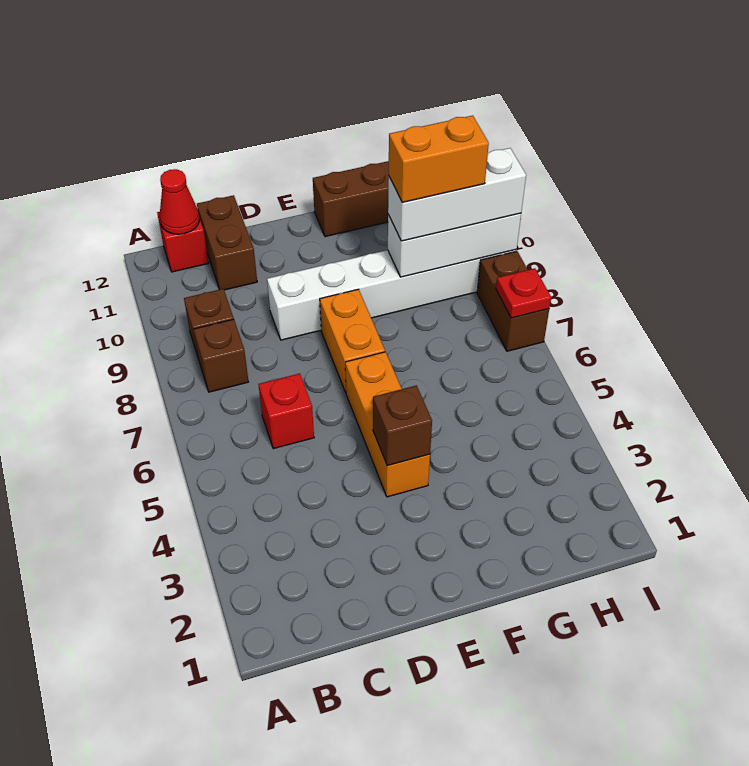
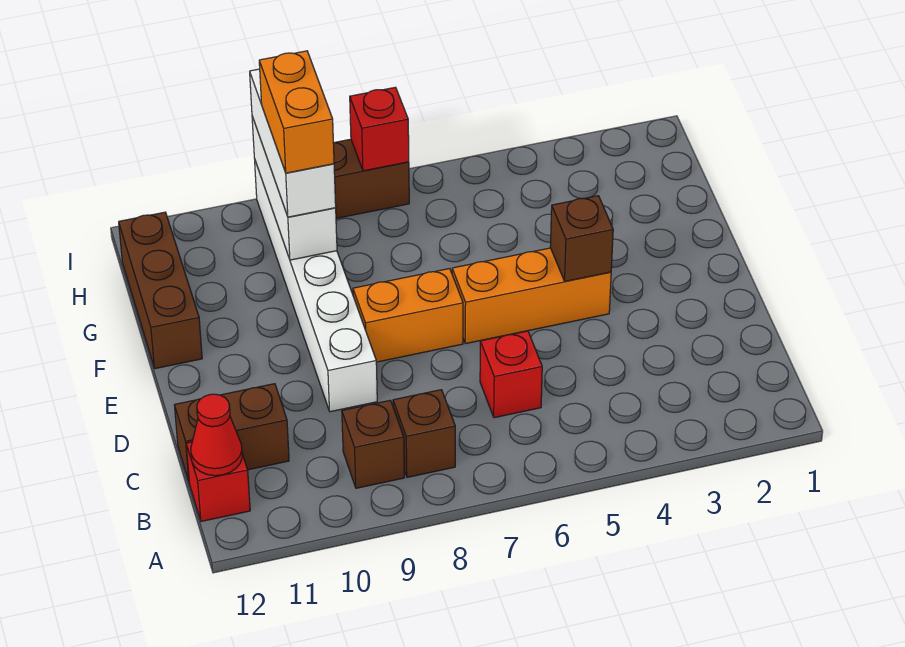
red 1x1 plate [496,268,551,318] -> red 1x1 brick [350,87,409,171]

